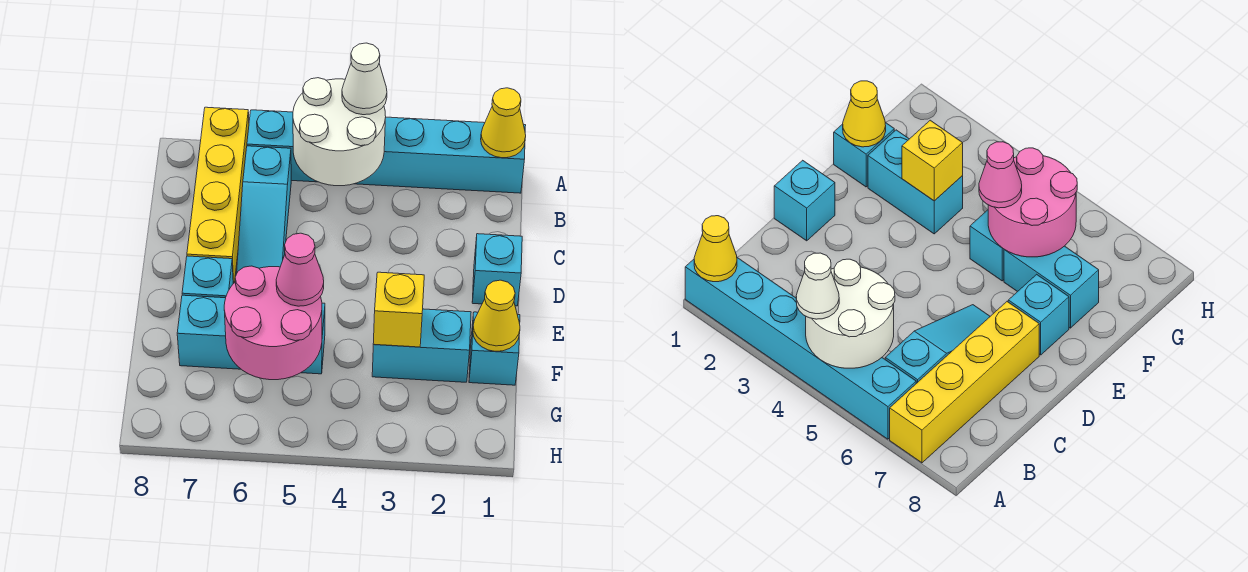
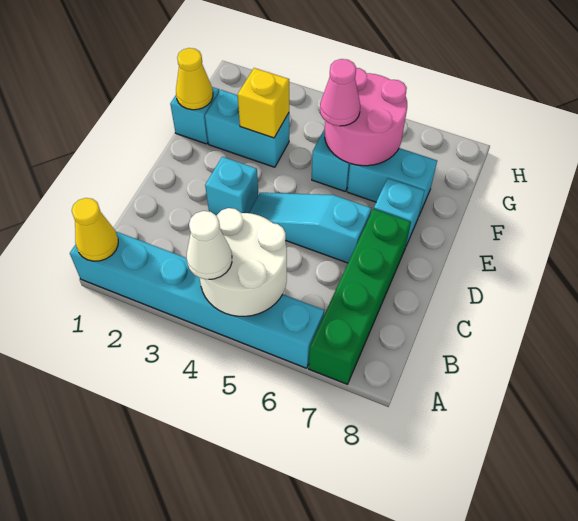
yellow 1x4 brick [187,107,249,283] -> green 1x4 brick [309,209,411,384]
cyan 1x3 slope [237,146,291,272] -> cyan 1x3 slope turned to [249,193,371,263]
cyan 1x1 brick [472,234,522,306] -> cyan 1x1 brick moved to [205,157,258,216]

